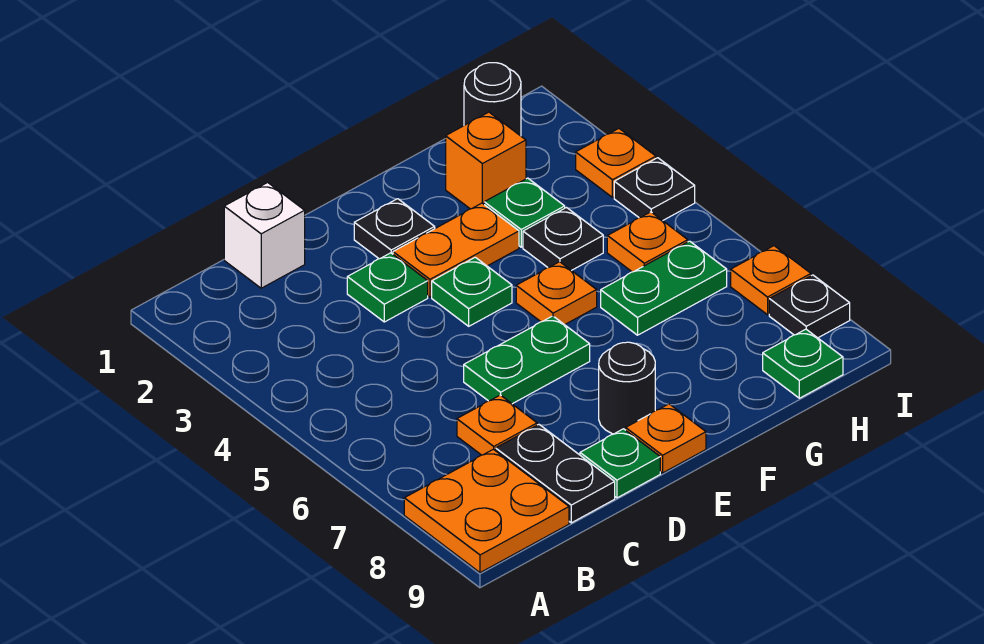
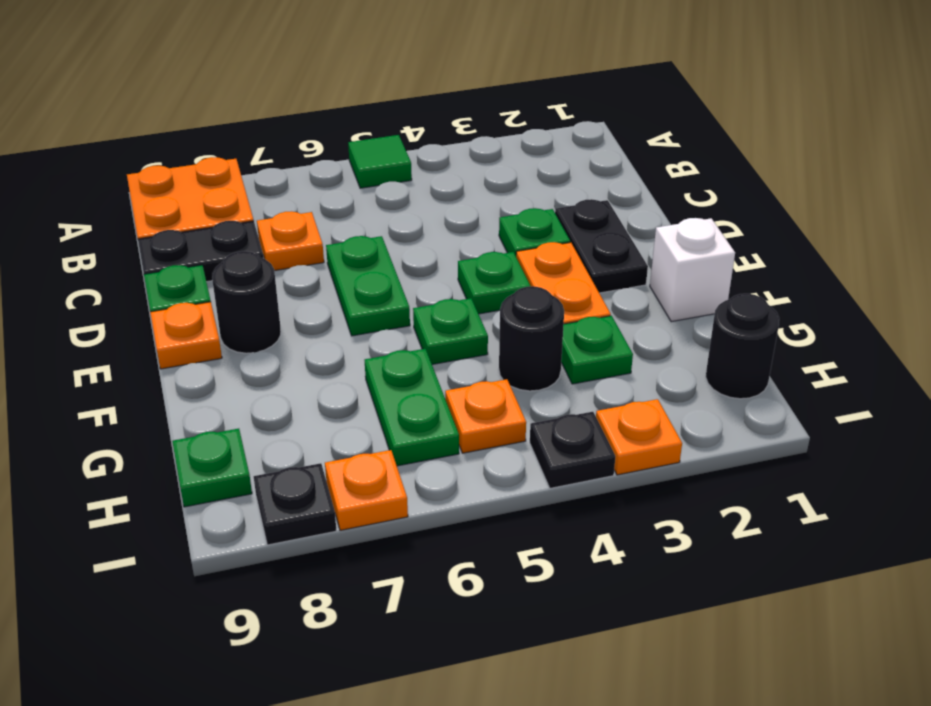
none -> green 1x1 tile [348,135,412,188]
white 1x1 brick [224,182,305,288] -> white 1x1 brick moved to [650,218,735,322]
black 1x1 plate [354,199,435,259] -> black 1x2 plate [555,199,648,293]
orange 1x1 plate [516,262,597,325] -> green 1x1 plate [413,298,488,364]
orange 1x1 brick [446,112,526,209] -> none
black 1x1 plate [523,208,603,271] -> black 1x1 round brick [499,286,564,391]

